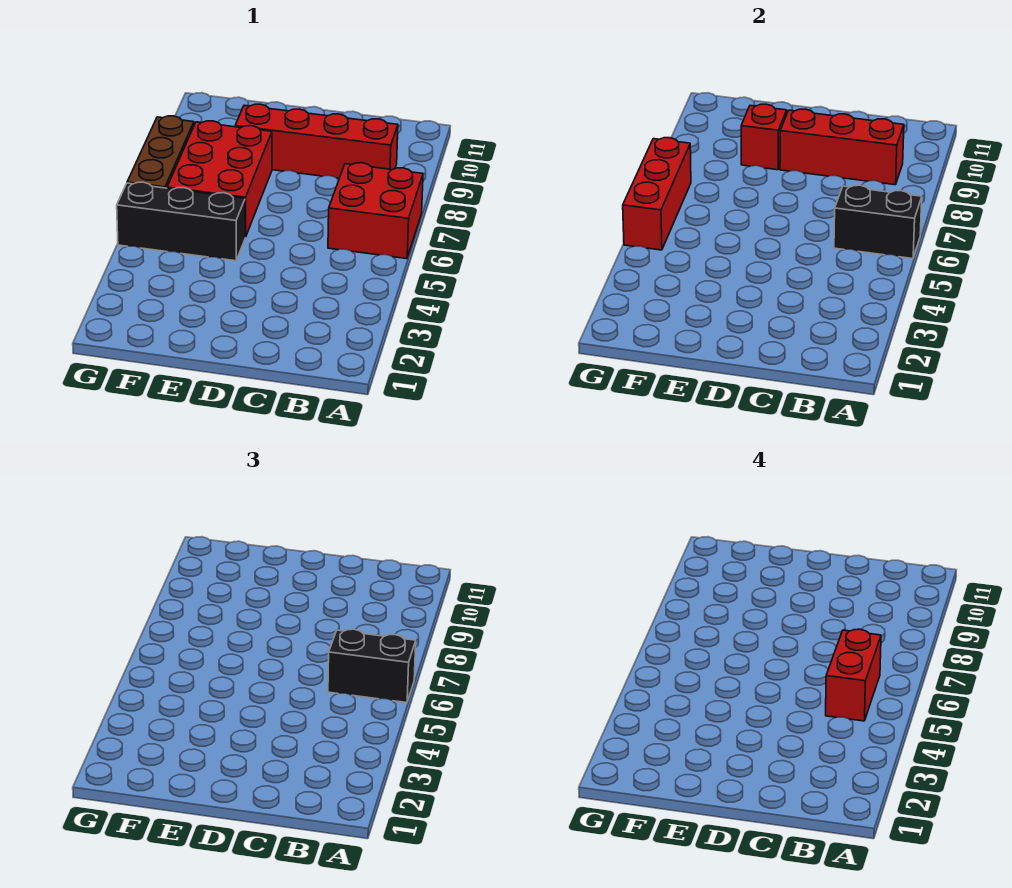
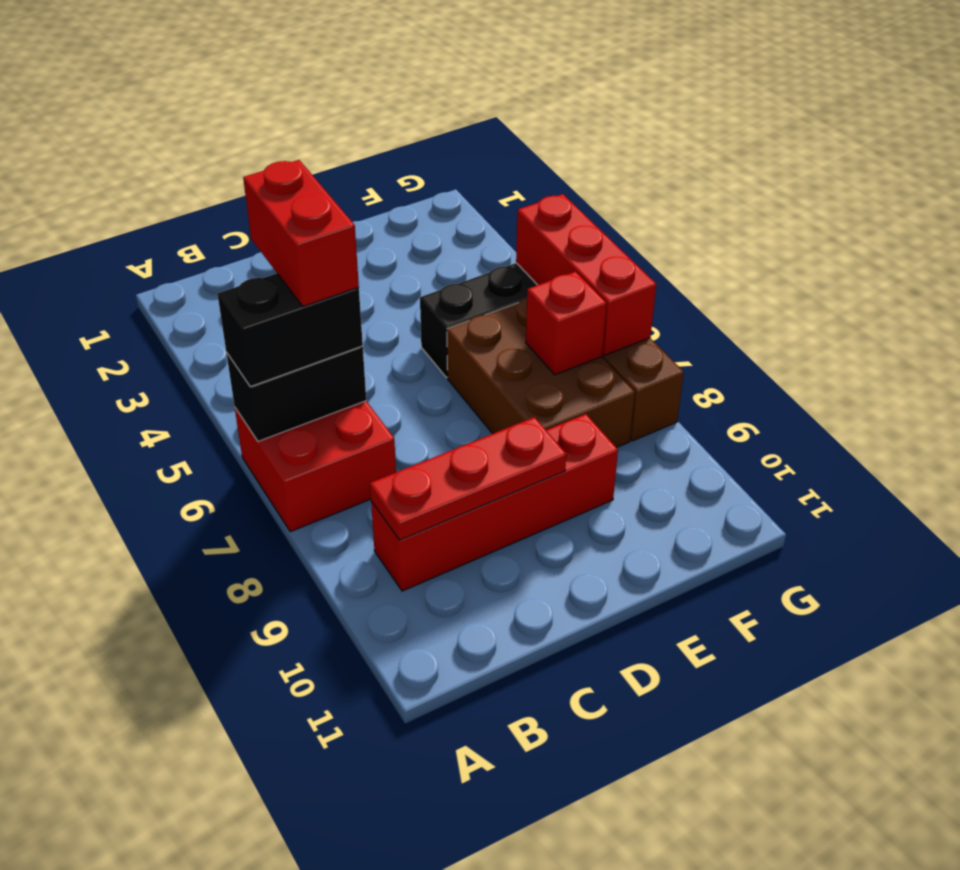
red 1x3 brick [780,109,904,185] -> red 1x3 plate [370,417,566,540]
red 2x3 brick [167,121,272,237] -> brown 2x3 brick [447,298,635,448]
red 1x1 brick [741,104,787,170] -> red 1x1 brick moved to [526,272,606,375]

